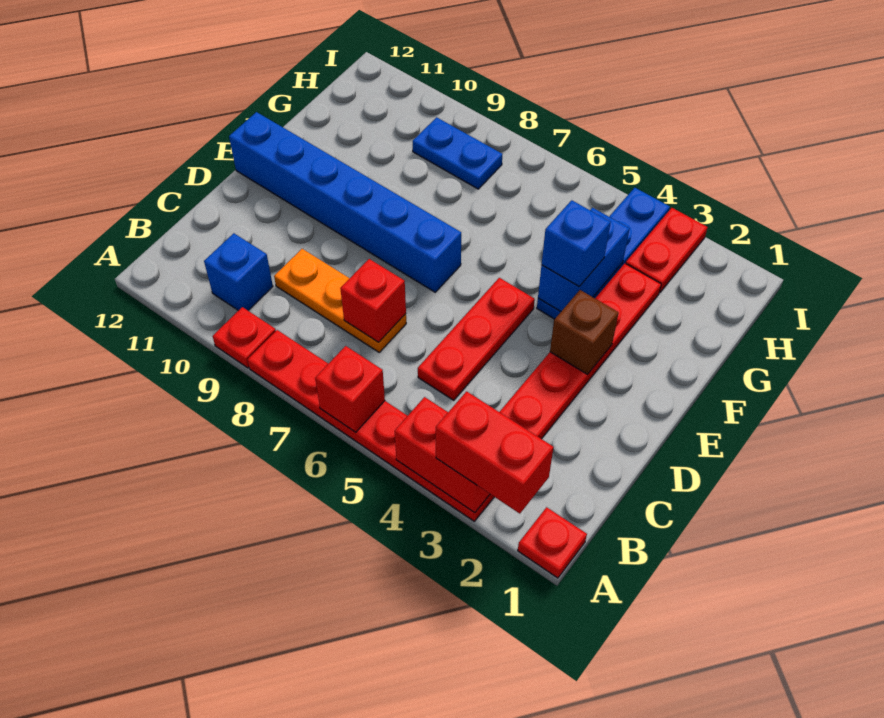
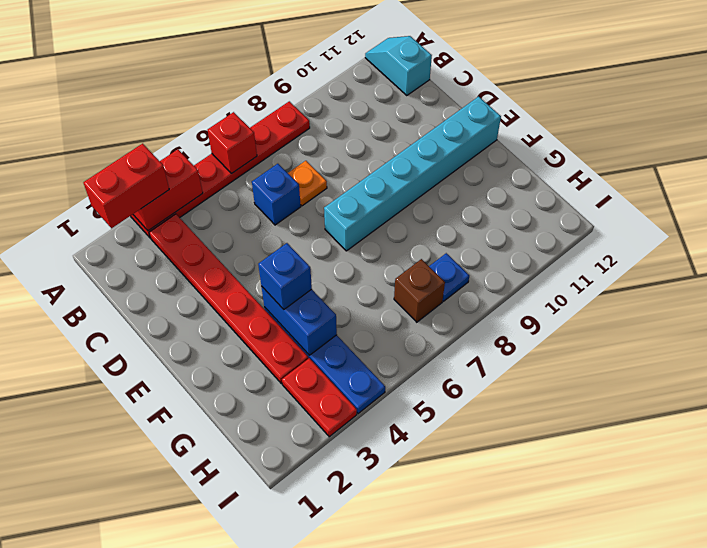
red 1x1 plate [518,507,587,578] -> none
red 1x1 plate [213,307,276,368] -> none
none -> cyan 1x2 slope [365,36,432,96]
blue 1x1 brick [204,233,273,311] -> blue 1x1 brick moved to [252,164,301,225]
red 1x3 plate [418,278,535,400] -> none
orange 1x3 plate [274,249,406,352] -> orange 1x1 plate [288,161,327,206]
red 1x1 brick [340,259,406,342] -> none
brown 1x1 brick [550,290,619,374] -> brown 1x1 brick moved to [394,259,445,322]
blue 1x6 brick [229,112,461,292] -> cyan 1x6 brick [324,97,501,251]
blue 1x2 plate [413,117,502,189] -> blue 1x1 plate [429,253,469,301]

